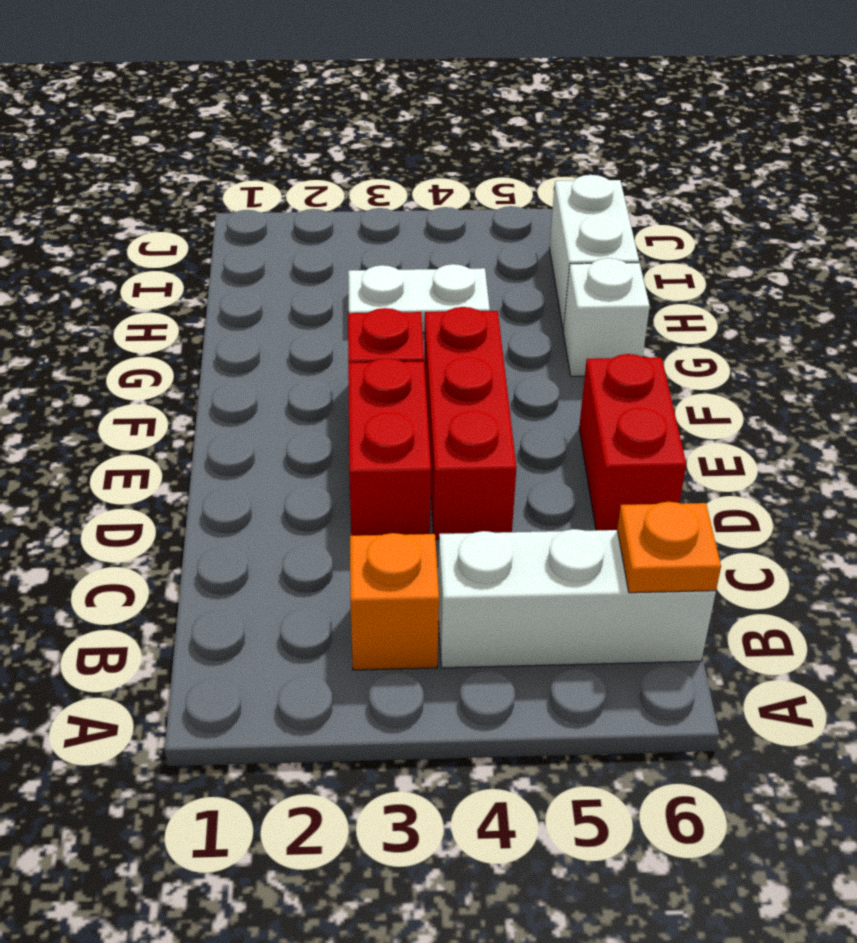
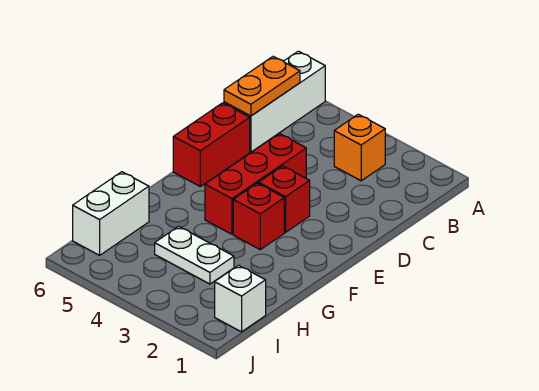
white 1x3 brick [438,529,716,668] -> white 1x3 brick turned to [224,51,325,152]
orange 1x1 plate [617,502,721,593] -> orange 1x2 plate [224,56,300,116]
red 1x2 brick [348,358,431,536] -> red 1x1 brick [259,166,310,232]
white 1x1 brick [563,258,650,376] -> white 1x1 brick moved to [215,265,266,332]

